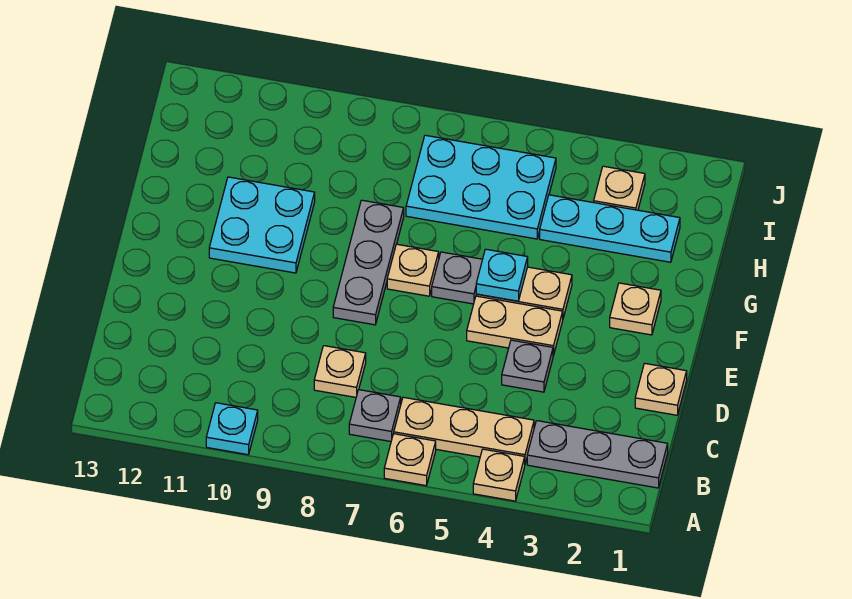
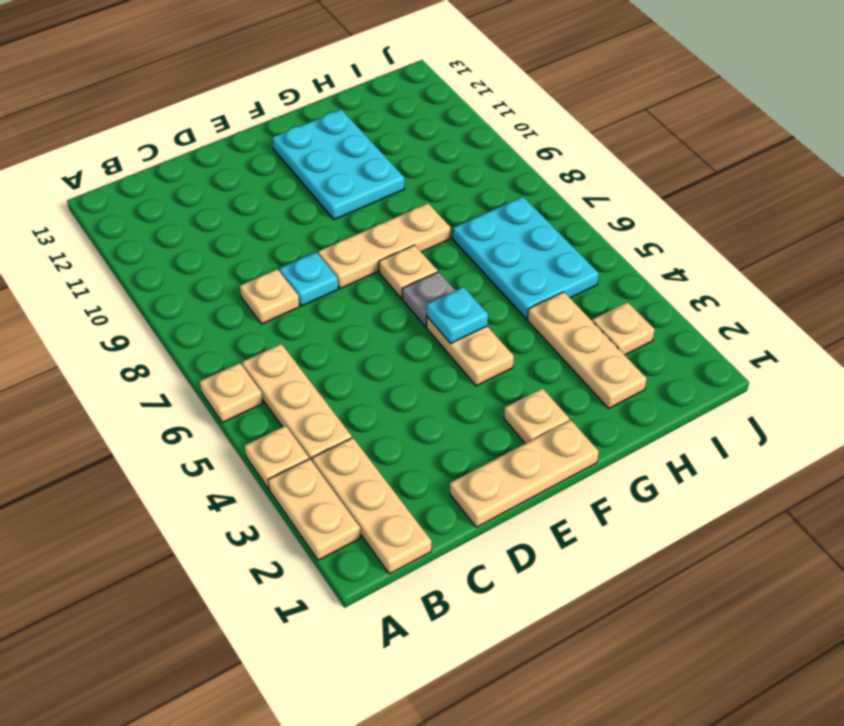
cyan 1x1 plate [206,403,258,455] -> cyan 1x1 plate moved to [279,252,338,306]
grey 1x3 plate [527,421,668,488] -> tan 1x3 plate [312,438,431,574]
grey 1x1 plate [349,390,401,441] -> none
tan 1x1 plate [635,363,687,415] -> tan 1x3 plate [450,420,599,527]
grey 1x1 plate [502,340,553,392] -> none
tan 1x2 plate [467,296,563,356] -> tan 1x2 plate moved to [268,459,360,560]
grey 1x3 plate [333,200,404,325] -> tan 1x3 plate [318,203,450,289]
cyan 2x2 plate [209,177,315,273] -> cyan 2x3 plate [272,109,404,220]
cyan 1x3 plate [540,195,680,262] -> tan 1x3 plate [528,292,647,408]

